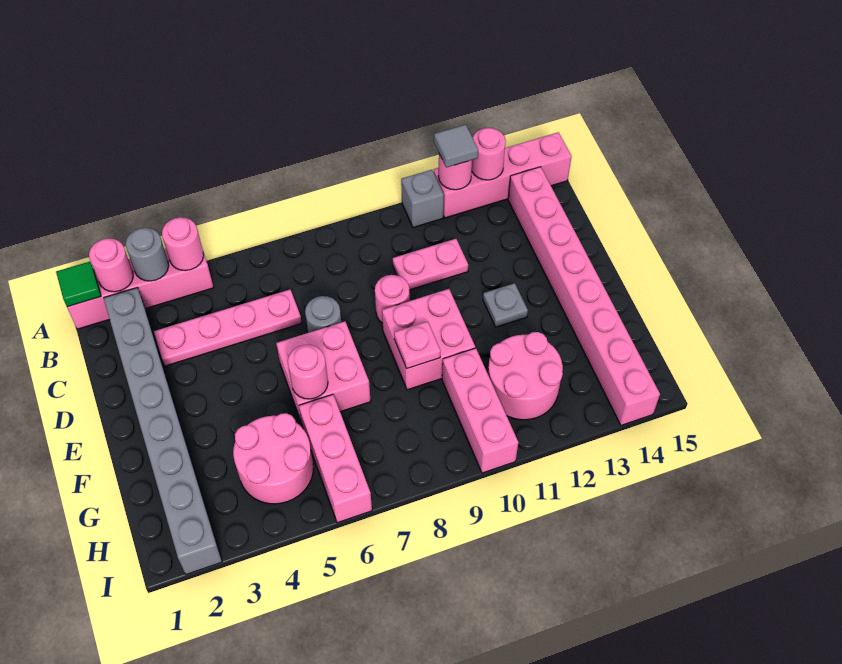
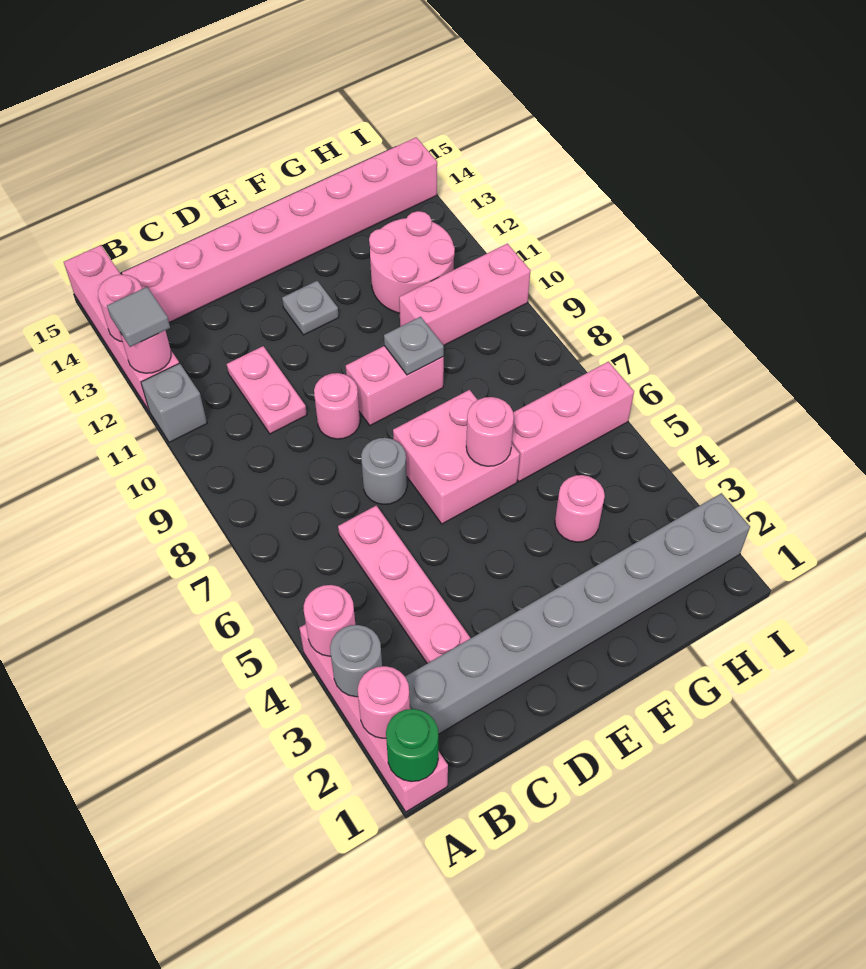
green 1x1 tile [56,262,101,307] -> green 1x1 round brick [386,709,438,782]
pink 2x2 brick [382,289,475,390] -> pink 1x2 brick [346,346,444,425]
pink 1x1 plate [394,321,440,368] -> grey 1x1 plate [384,317,444,375]
pink 2x2 round brick [233,413,313,504] -> pink 1x1 round brick [555,475,605,542]

